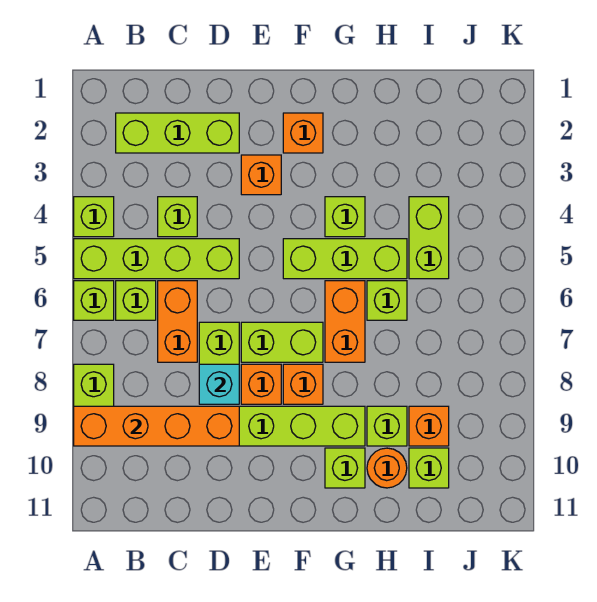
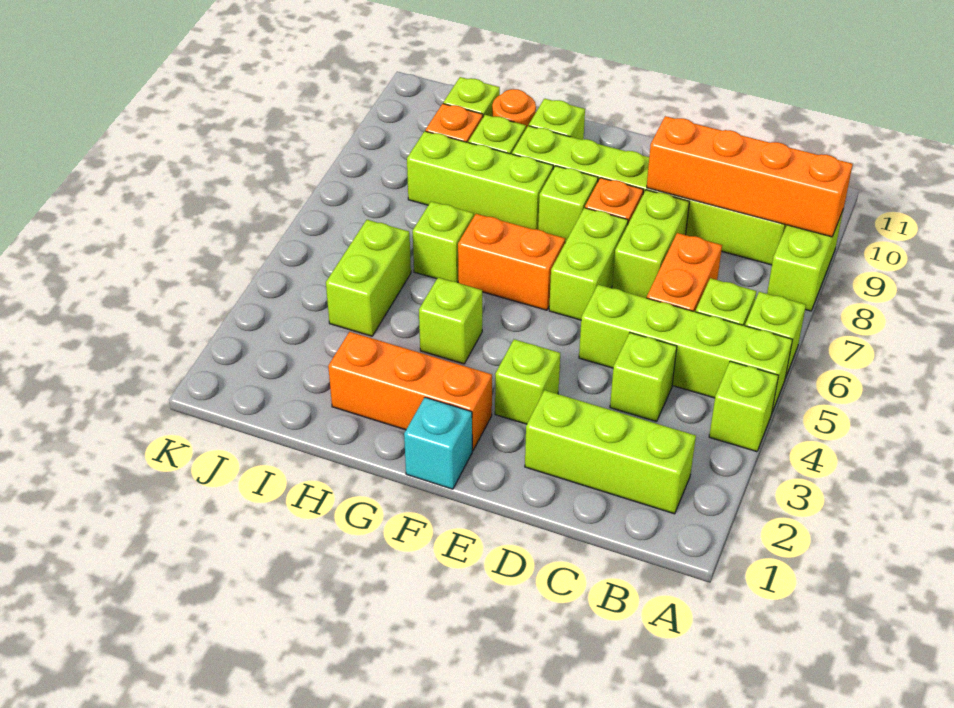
cyan 1x1 brick [199,364,239,404] -> cyan 1x1 brick moved to [404,397,472,489]
orange 1x1 brick [241,155,281,195] -> lime 1x1 brick [495,339,560,424]
lime 1x2 brick [241,322,323,362] -> lime 1x2 brick turned to [549,208,628,320]
orange 1x1 brick [283,113,323,153] -> orange 1x3 brick [328,332,492,451]
lime 1x3 brick [283,239,407,279] -> lime 1x3 brick moved to [407,131,553,230]
orange 1x1 brick [283,364,323,404] -> lime 1x1 brick [538,166,598,243]
orange 1x2 brick [325,281,365,362] -> orange 1x2 brick turned to [458,214,565,310]

